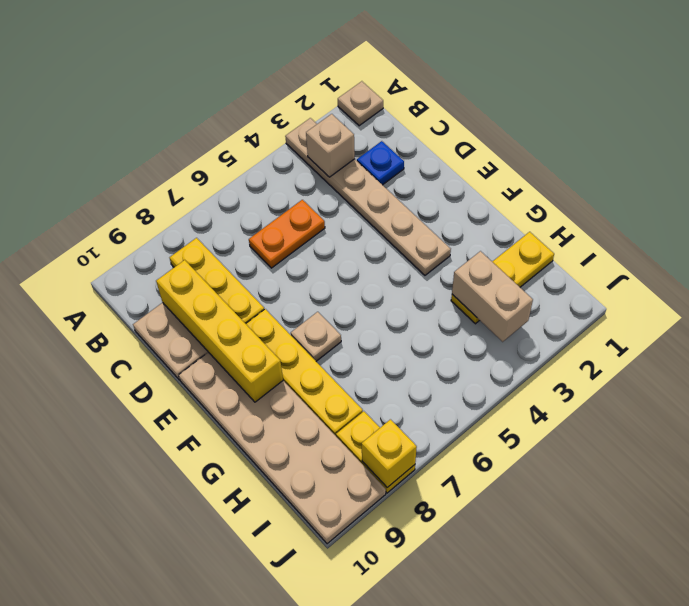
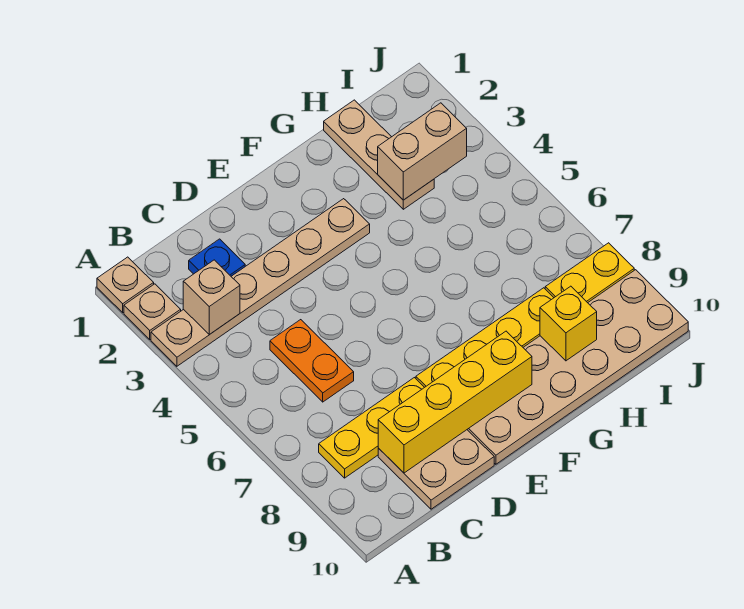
tan 1x1 plate [291,312,341,361] -> tan 1x1 plate moved to [124,284,181,339]
yellow 1x3 plate [451,232,554,324] -> tan 1x3 plate [324,100,434,209]
yellow 1x1 brick [362,419,417,487] -> yellow 1x1 brick moved to [540,286,597,361]

